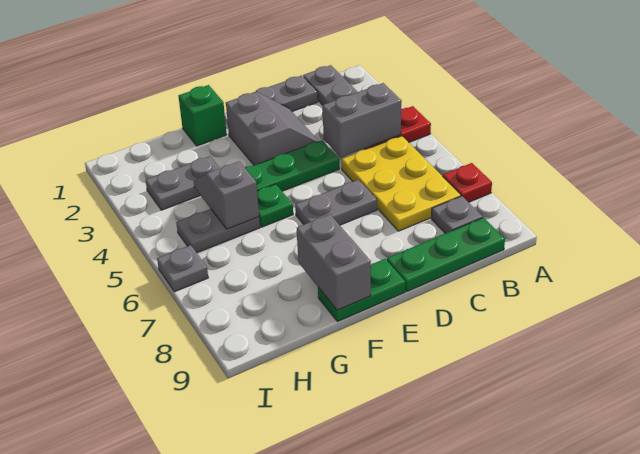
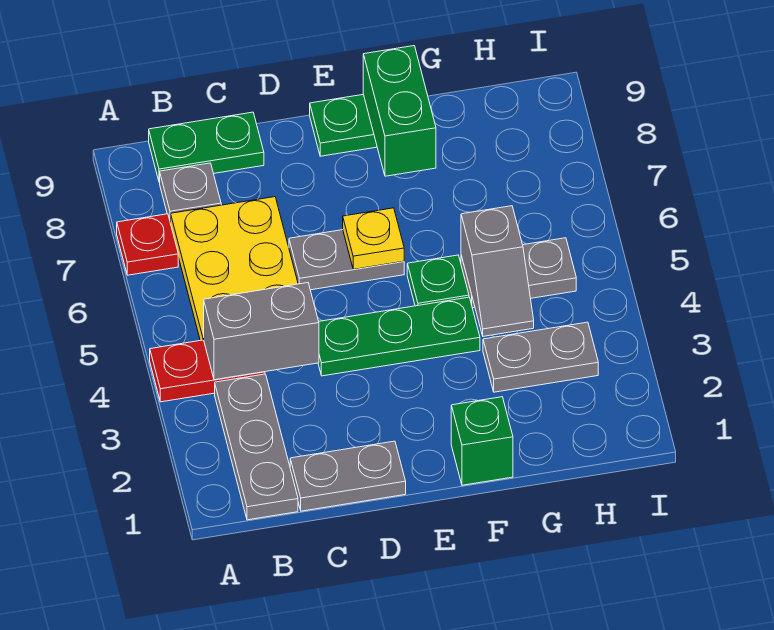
green 1x3 plate [387,218,505,291] -> green 1x2 plate [149,112,264,182]
grey 2x2 slope [226,92,318,165] -> none
none -> yellow 1x1 plate [343,208,404,269]
grey 1x2 brick [297,214,371,310] -> green 1x2 brick [363,46,436,176]
grey 1x1 plate [157,245,208,292] -> none

